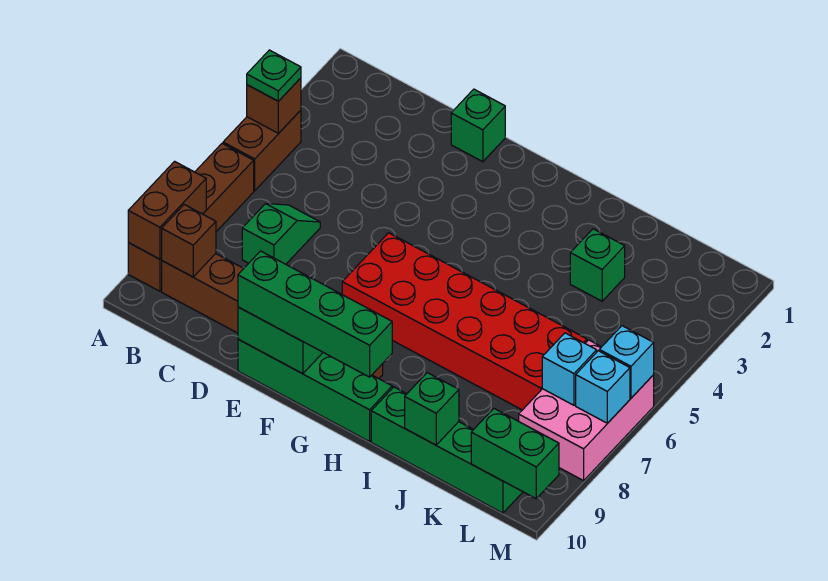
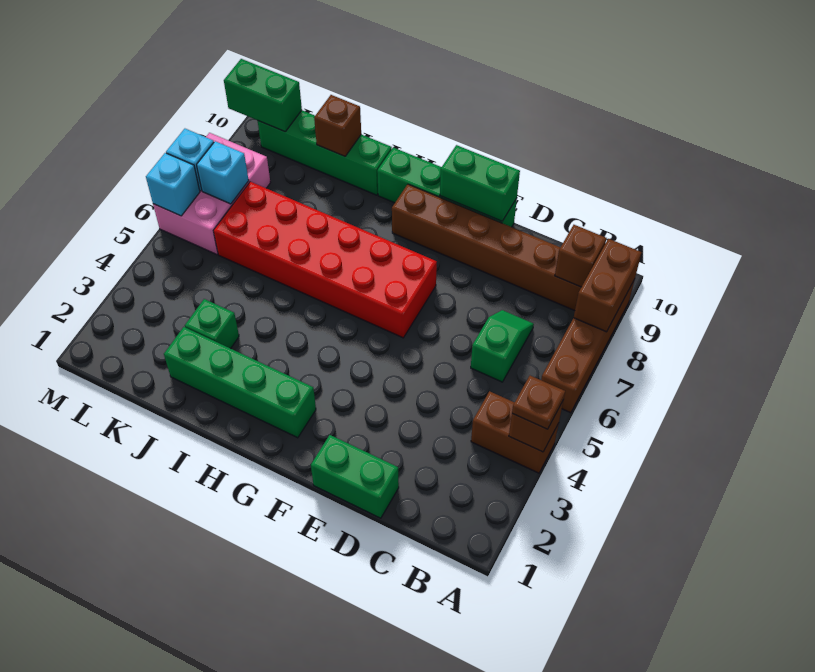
brown 1x2 brick [223,110,301,191] -> brown 1x2 brick turned to [471,391,559,473]
green 1x1 plate [247,50,301,101] -> brown 1x1 plate [512,376,565,429]
green 1x2 slope [242,204,320,264] -> green 1x2 slope turned to [471,310,534,382]
green 1x1 brick [451,89,505,162] -> green 1x2 brick [311,435,399,518]
green 1x4 brick [238,251,392,377] -> green 1x4 brick moved to [164,327,316,438]
green 1x1 brick [405,373,459,445] -> brown 1x1 brick [314,95,361,156]

